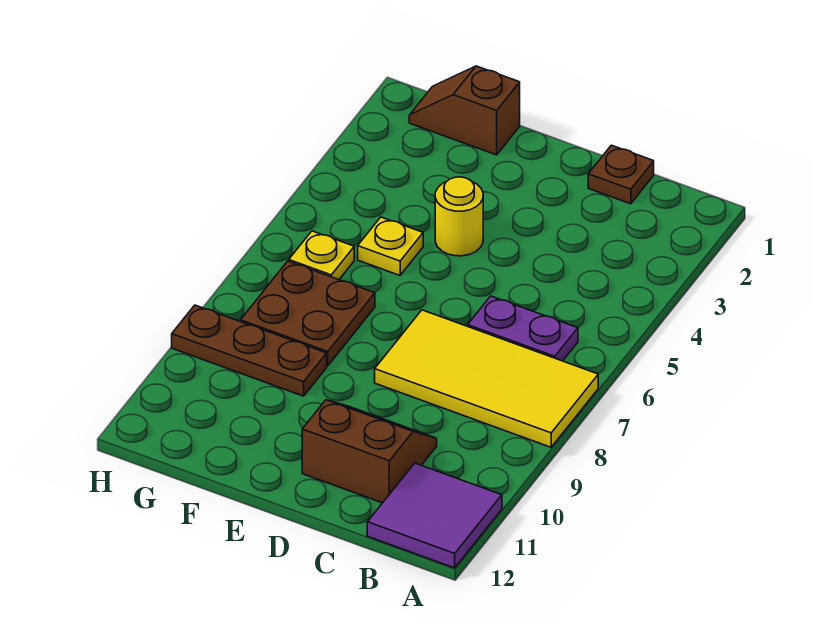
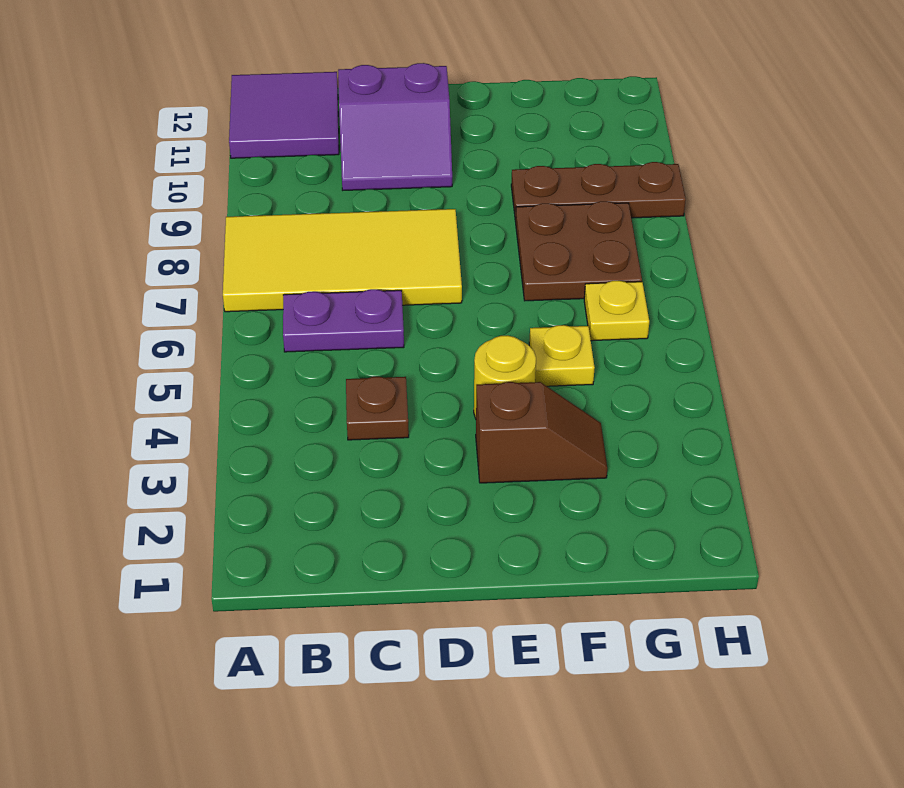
brown 1x1 plate [588,145,654,204] -> brown 1x1 plate moved to [346,377,409,440]
brown 2x2 slope [302,400,437,503] -> purple 2x2 slope [338,63,452,190]
brown 1x2 slope [409,66,520,155] -> brown 1x2 slope moved to [476,382,607,483]

